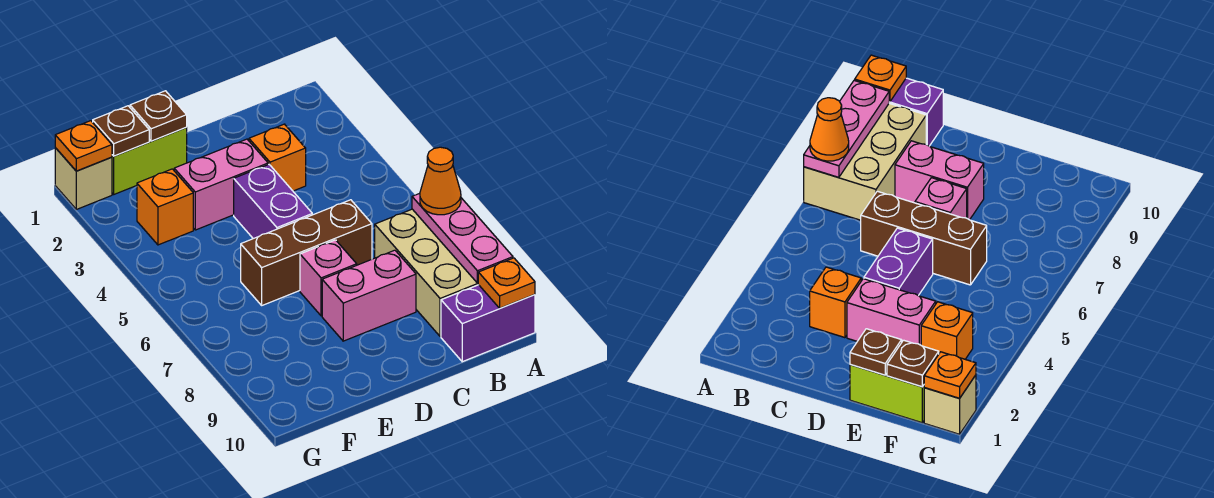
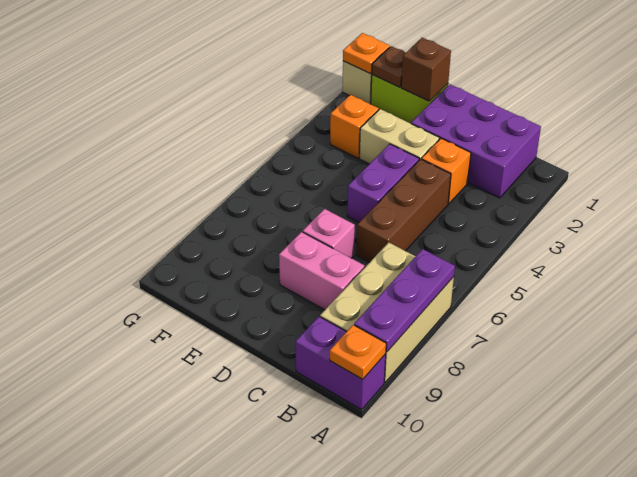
pink 1x3 plate [412,193,513,283] -> purple 1x3 plate [354,249,455,352]
orange 1x1 cone [420,147,461,215] -> none
none -> purple 2x3 brick [411,84,541,198]
brown 1x3 brick [241,200,372,305] -> brown 1x3 brick turned to [356,159,451,262]
pink 1x2 brick [174,139,268,230] -> tan 1x2 brick [359,109,439,164]
brown 1x1 plate [130,91,187,141] -> brown 1x1 brick [401,38,451,101]

